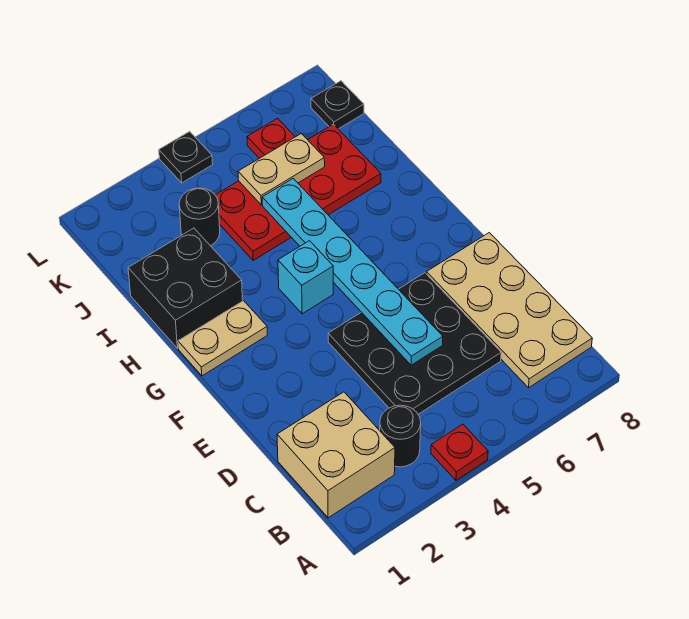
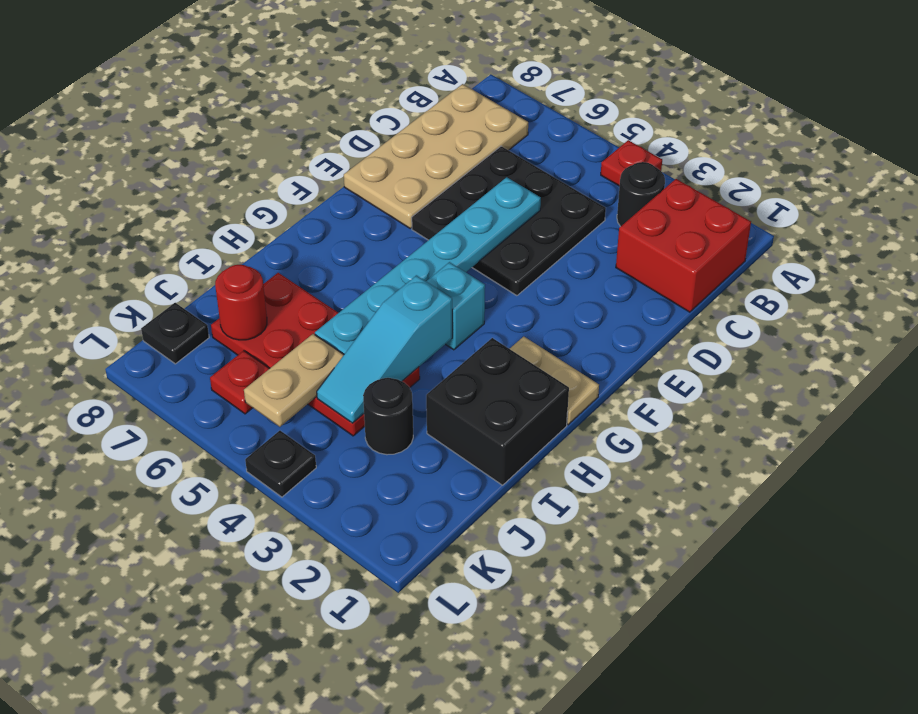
tan 2x2 brick [277,392,395,518] -> red 2x2 brick [616,179,751,312]
none -> cyan 1x3 slope [317,275,452,423]
tan 1x2 plate [238,134,325,205] -> tan 1x2 plate turned to [244,334,344,427]
none -> red 1x1 round brick [215,265,267,340]

